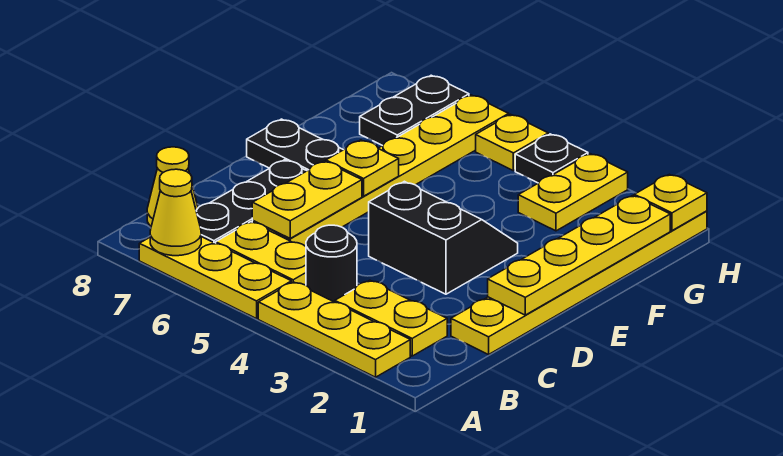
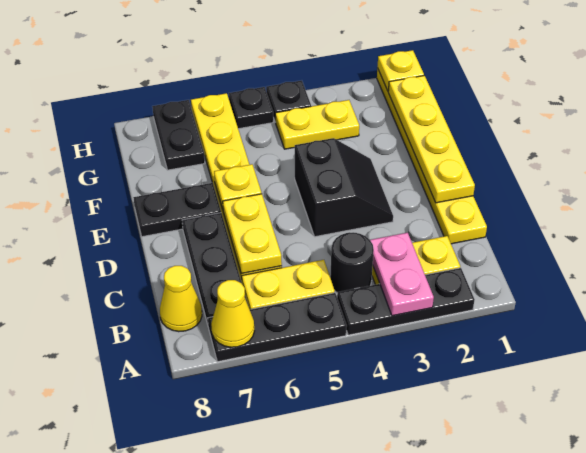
yellow 1x3 plate [258,282,410,377] -> black 1x3 plate [337,268,475,335]
none -> pink 1x2 plate [370,233,434,316]
yellow 1x3 plate [139,237,291,319] -> black 1x3 plate [208,293,347,362]
black 2x2 slope [369,181,518,294] -> black 2x2 slope turned to [295,138,393,237]
yellow 1x2 plate [518,154,628,231] -> yellow 1x2 plate turned to [275,100,359,149]
yellow 1x1 plate [476,114,548,171] -> black 1x1 plate [229,87,273,129]

